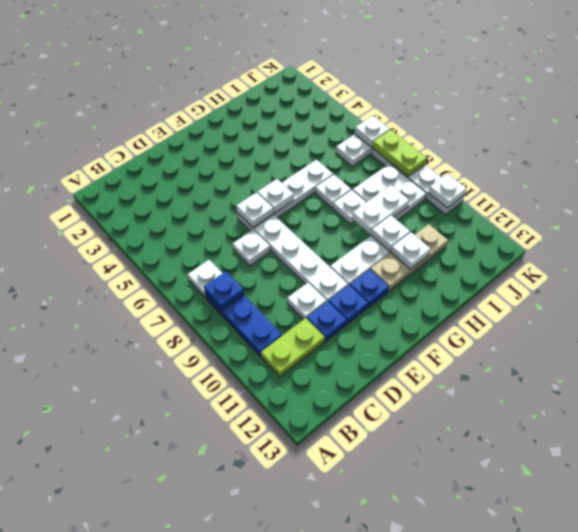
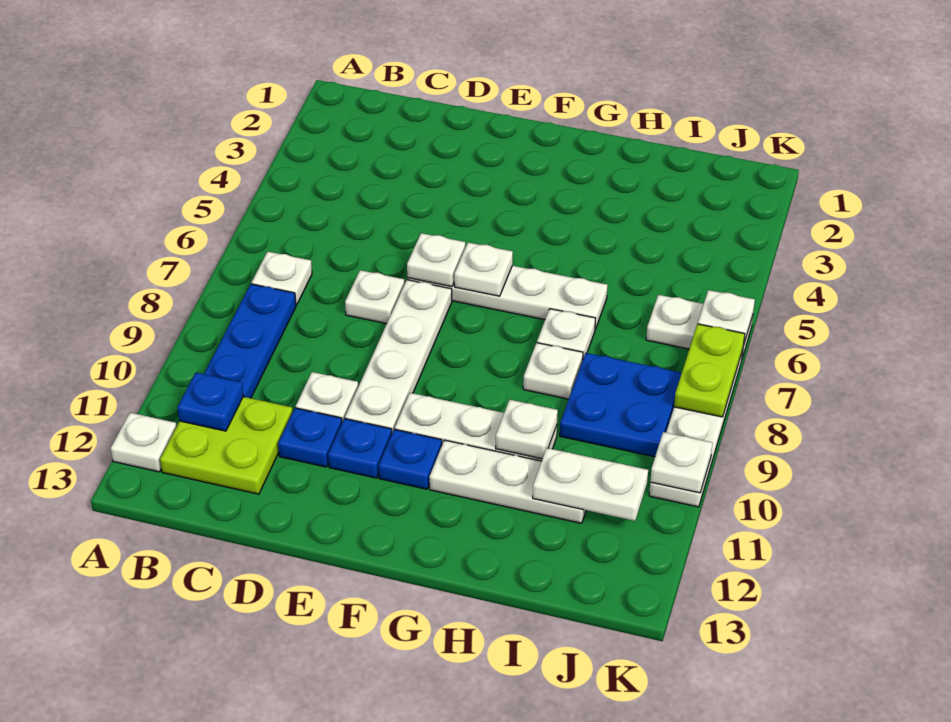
blue 1x1 plate [204,271,244,310] -> blue 1x1 plate moved to [177,373,243,431]
lime 1x2 plate [261,318,325,377] -> lime 2x2 plate [160,397,293,494]
tan 1x3 plate [371,224,448,291] -> white 1x3 plate [429,440,586,523]
white 1x2 plate [352,185,409,234] -> white 1x2 plate moved to [533,448,648,521]
white 1x1 plate [391,232,431,270] -> white 1x1 plate moved to [111,413,177,472]
white 2x2 plate [353,164,426,220] -> blue 2x2 plate [560,353,682,457]

